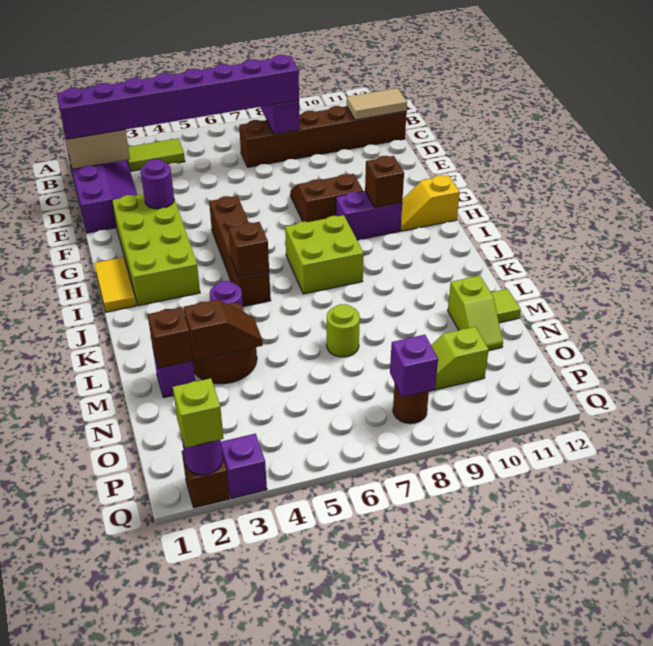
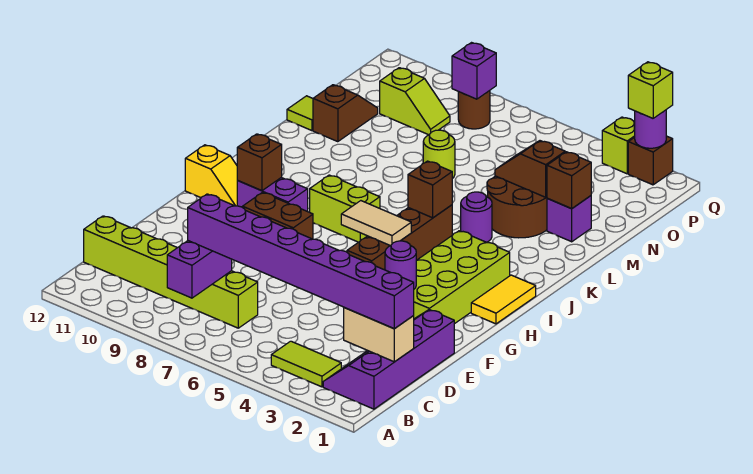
brown 1x6 brick [239,106,407,167] -> lime 1x6 brick [84,216,258,328]
tan 1x2 tile [347,88,407,120] -> tan 1x2 tile moved to [341,201,411,246]
lime 2x2 brick [285,215,364,294] -> lime 1x2 brick [310,175,380,242]
lime 1x2 slope [448,276,503,350] -> brown 1x2 slope [313,85,378,142]
purple 1x1 brick [221,434,267,498] -> lime 1x1 brick [602,117,635,174]

